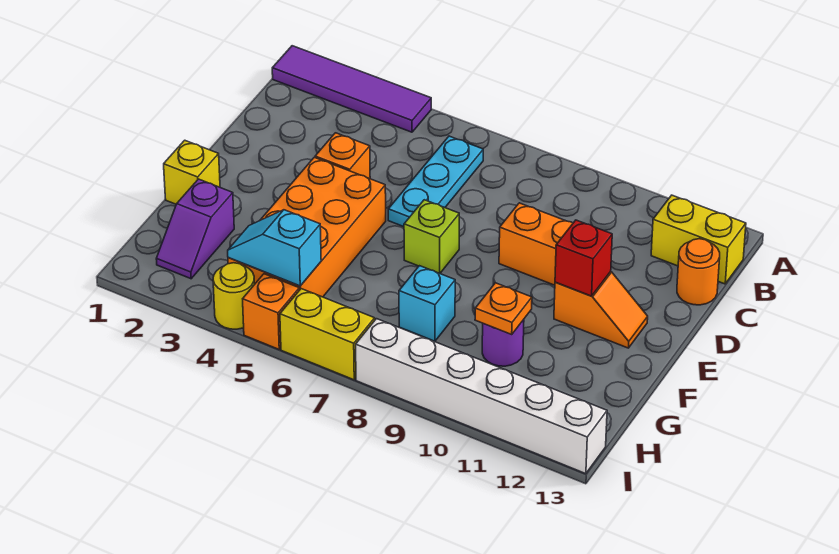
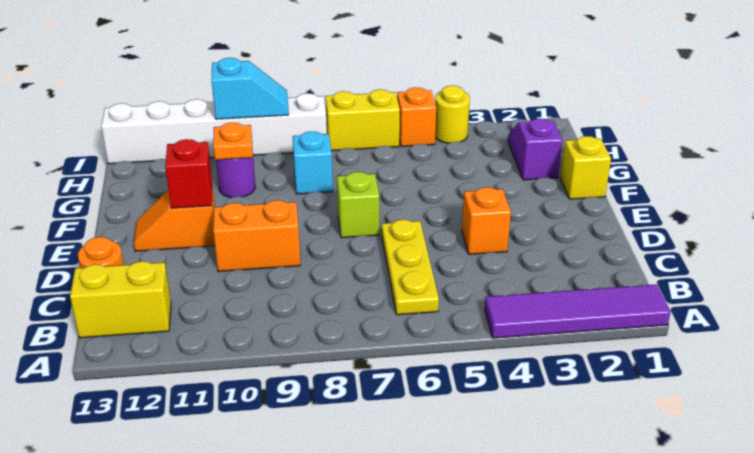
cyan 1x3 plate [388,136,483,227] -> yellow 1x3 plate [382,220,439,315]
orange 2x4 brick [228,157,386,297] -> none
cyan 1x2 slope [228,210,321,286] -> cyan 1x2 slope moved to [212,58,289,119]

